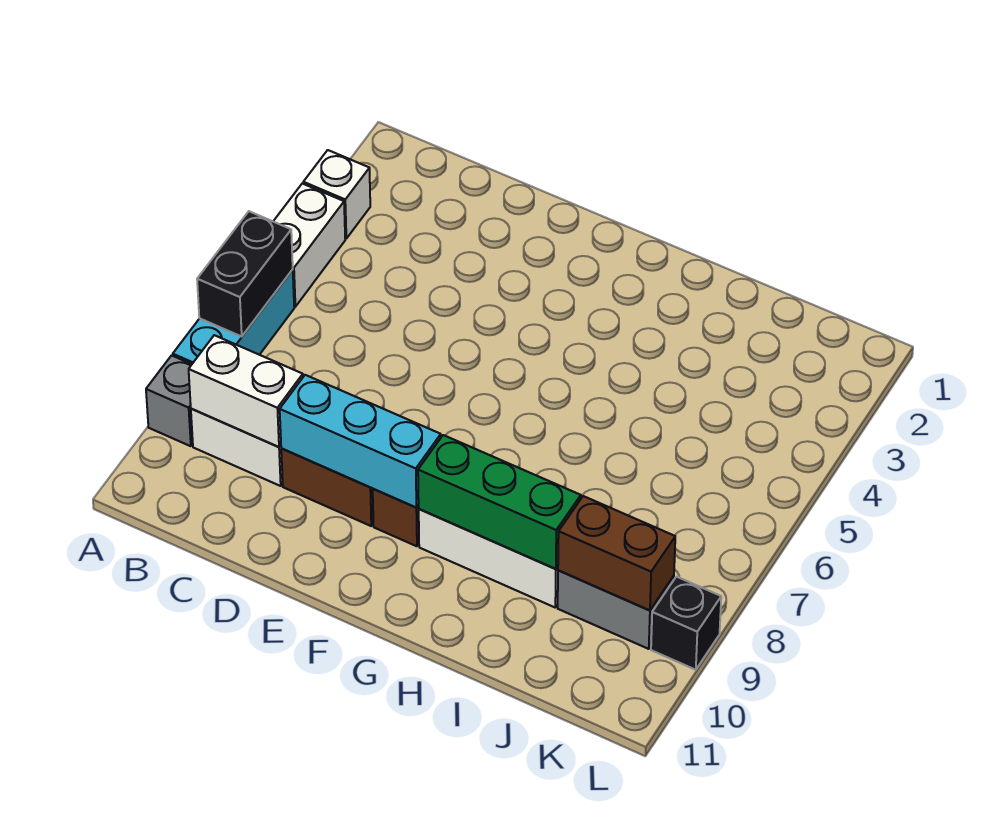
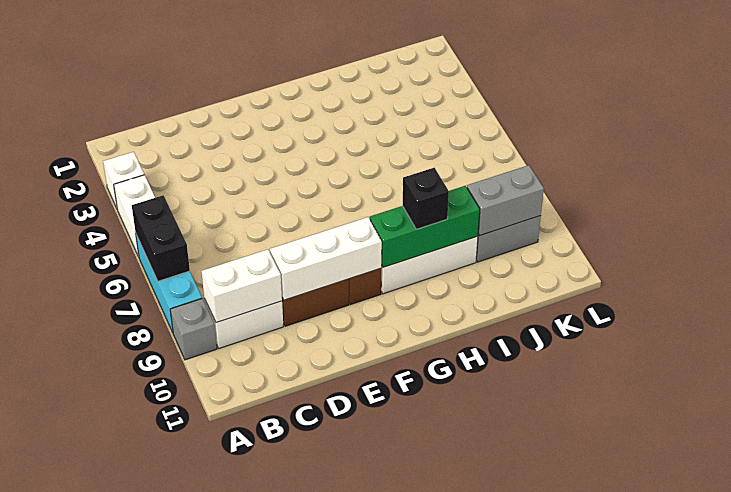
cyan 1x3 brick [280,375,441,507] -> white 1x3 brick [270,217,382,300]
brown 1x2 brick [558,496,675,610] -> grey 1x2 brick [467,165,544,236]
black 1x1 brick [651,577,721,670] -> black 1x1 brick moved to [403,167,449,229]

